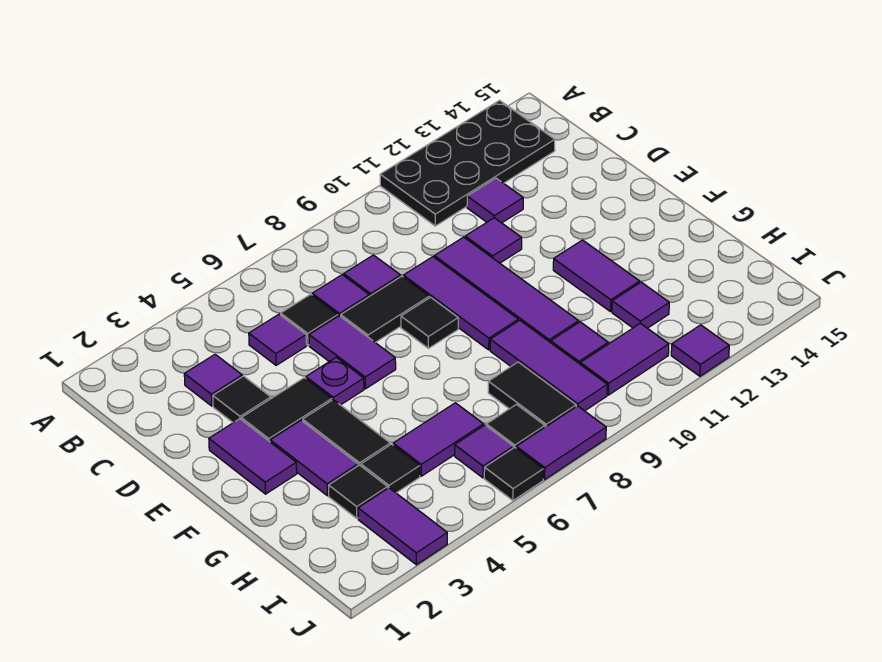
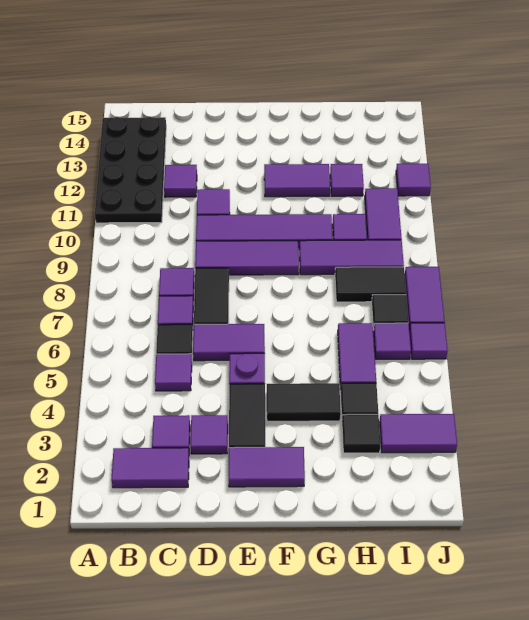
black 1x1 tile [213,376,271,423] -> purple 1x1 tile [190,415,228,454]
black 1x1 tile [401,297,458,348] -> none
purple 1x2 tile [270,420,358,496] -> purple 1x2 tile moved to [111,448,189,488]
black 1x1 tile [484,447,543,500] -> purple 1x1 tile [409,323,448,359]

